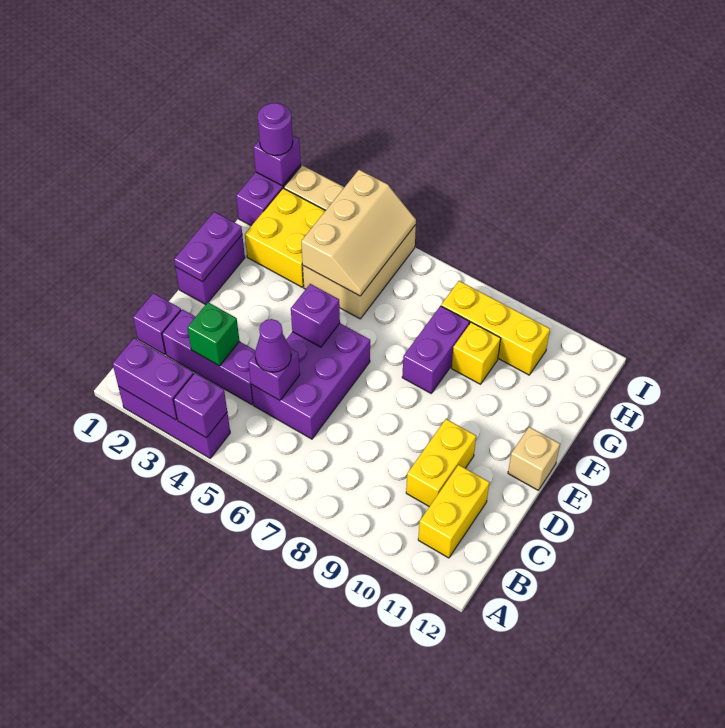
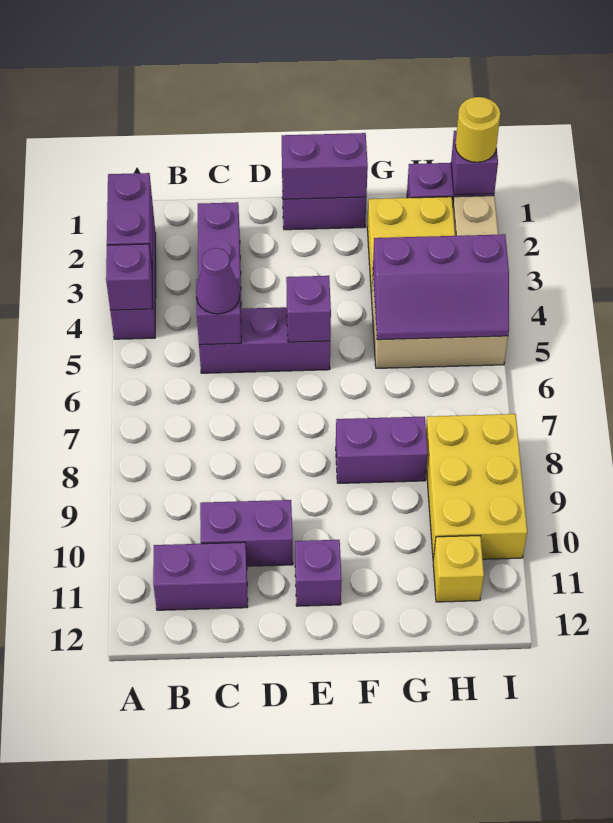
yellow 1x2 brick [418,465,489,558] -> purple 1x2 brick [153,542,248,610]
purple 1x1 brick [133,293,181,355] -> purple 1x1 brick moved to [295,540,342,606]
green 1x1 brick [187,302,239,366] -> none
purple 2x3 brick [251,323,370,439] -> purple 1x3 brick [199,307,330,373]
yellow 1x2 brick [406,419,476,507] -> purple 1x2 brick [200,500,293,566]
purple 1x2 plate [174,212,242,282] -> purple 1x2 brick [282,133,368,199]
tan 1x1 brick [508,427,560,490] -> none
tan 2x3 slope [301,170,416,296] -> purple 2x3 slope [373,234,509,340]
yellow 1x1 brick [451,322,501,384] -> yellow 1x1 brick moved to [433,536,484,602]
yellow 1x3 brick [441,281,550,375] -> yellow 2x3 brick [426,414,527,560]
purple 1x1 round brick [258,103,293,155] -> yellow 1x1 round brick [455,97,500,162]

